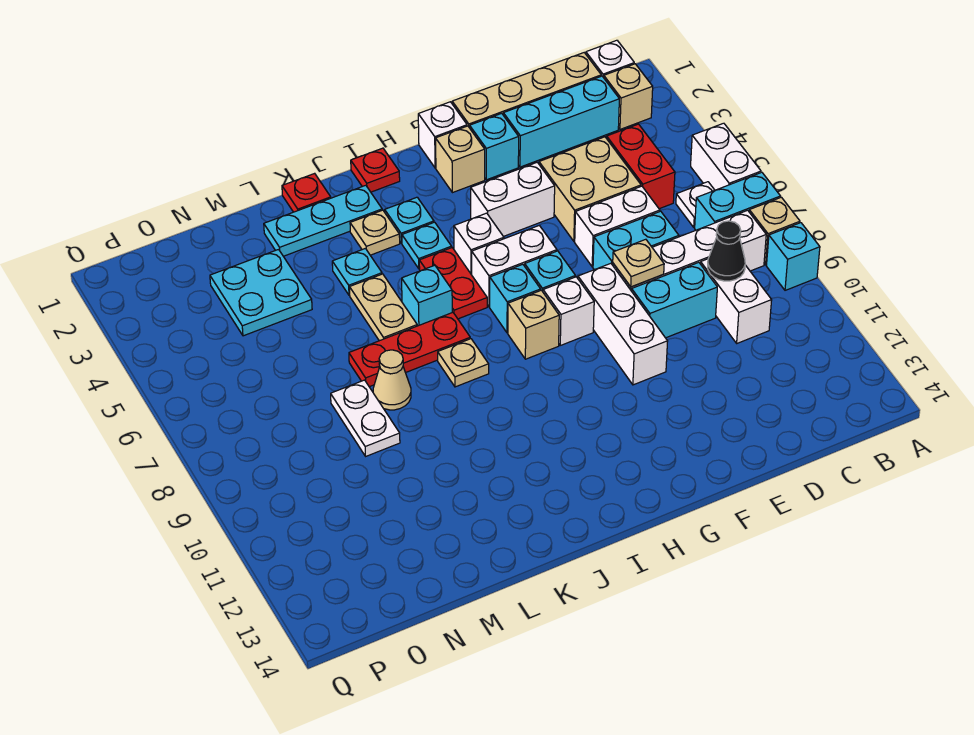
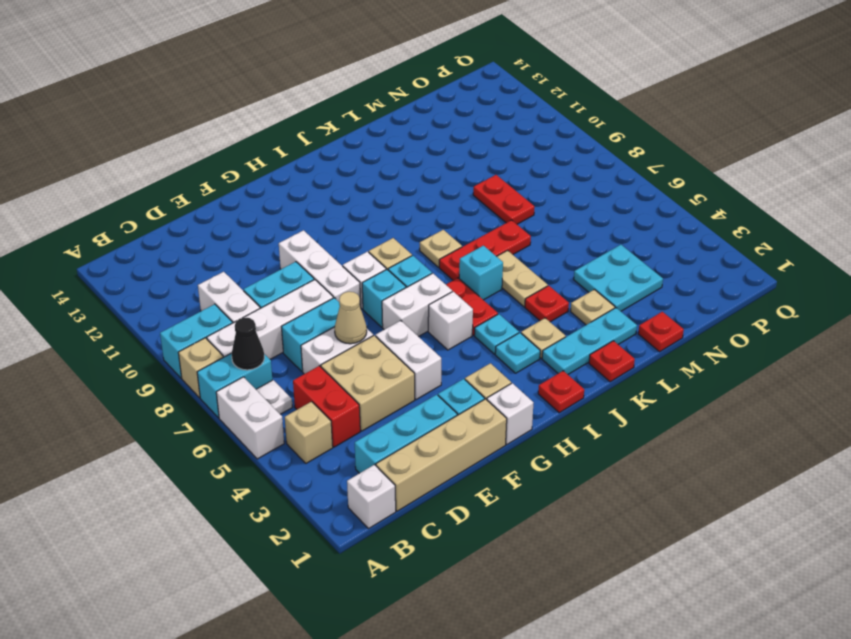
cyan 1x1 brick [767,223,820,290] -> cyan 1x2 brick [160,304,233,378]
tan 1x1 brick [604,64,653,129] -> tan 1x1 brick moved to [285,402,333,463]
black 1x1 cone [708,221,745,281] -> black 1x1 cone moved to [231,318,264,370]
tan 1x1 plate [613,239,664,287] -> tan 1x1 plate moved to [571,290,615,325]
white 1x2 brick [471,162,555,237] -> white 1x2 brick turned to [375,321,441,400]
cyan 1x1 plate [332,248,382,295] -> red 1x1 plate [525,286,569,322]
tan 1x1 cone [373,350,411,410] -> tan 1x1 cone moved to [335,292,367,344]
none -> red 1x1 plate [638,312,684,352]
white 1x2 plate [331,380,400,456] -> red 1x2 plate [473,175,535,224]

